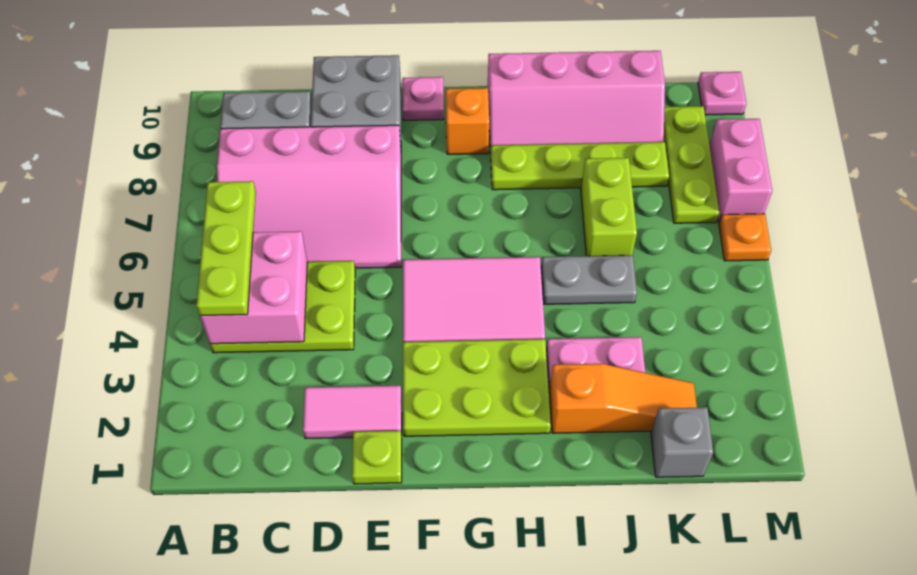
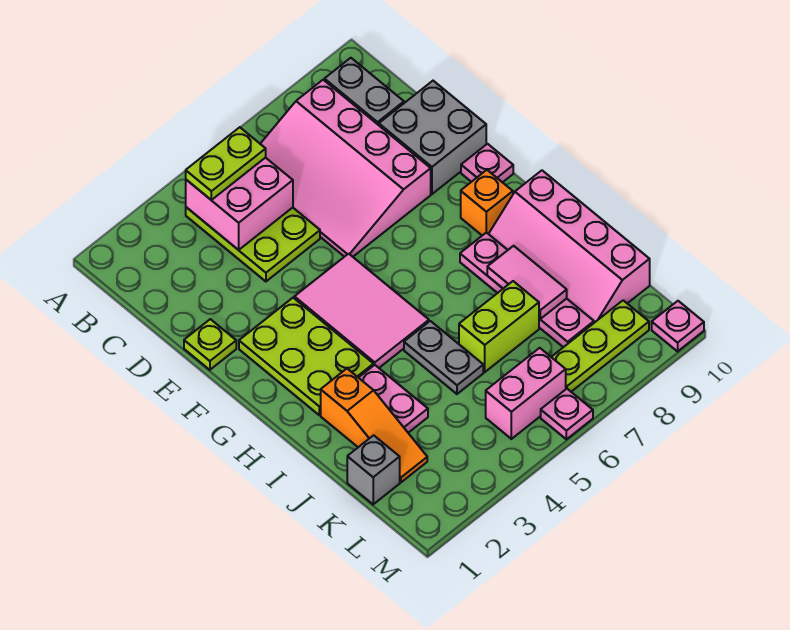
lime 1x3 plate [196,181,256,316] -> lime 1x2 plate [186,127,266,200]
pink 1x2 tile [303,386,402,439] -> pink 1x2 tile moved to [487,246,567,319]
lime 1x4 plate [490,142,669,190] -> pink 1x4 plate [460,232,594,347]
orange 1x1 plate [719,214,771,261] -> pink 1x1 plate [541,389,593,439]
pink 1x2 brick [710,119,772,222] -> pink 1x2 brick moved to [486,348,566,439]

